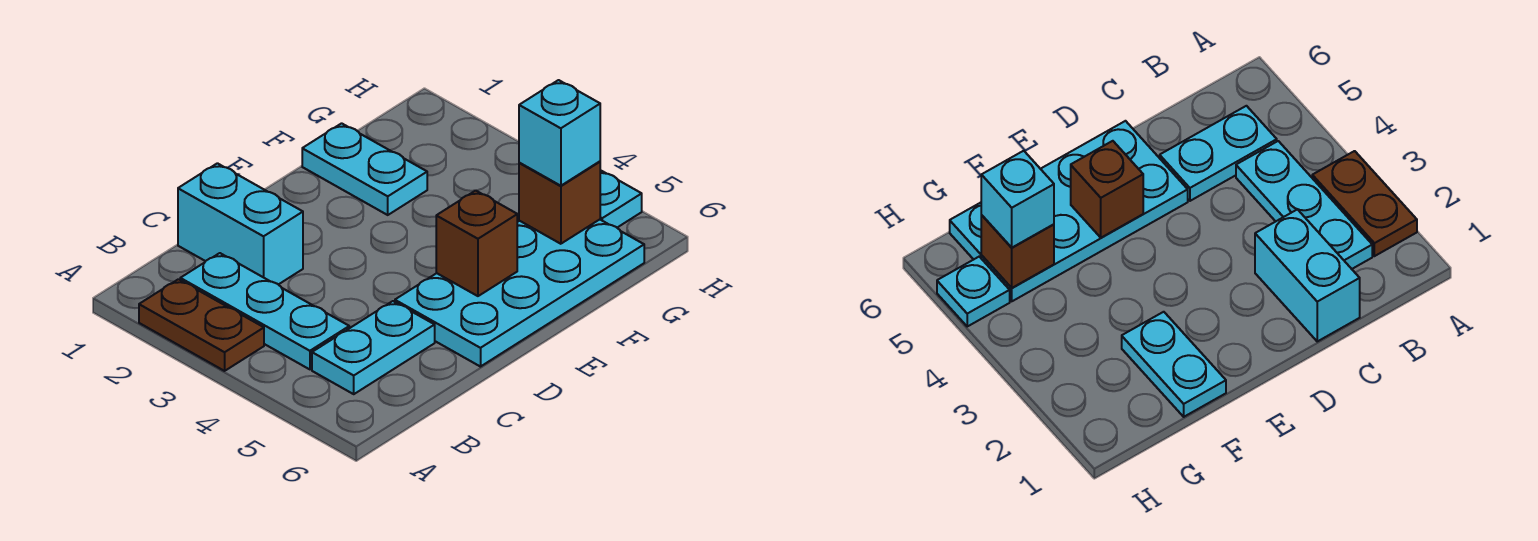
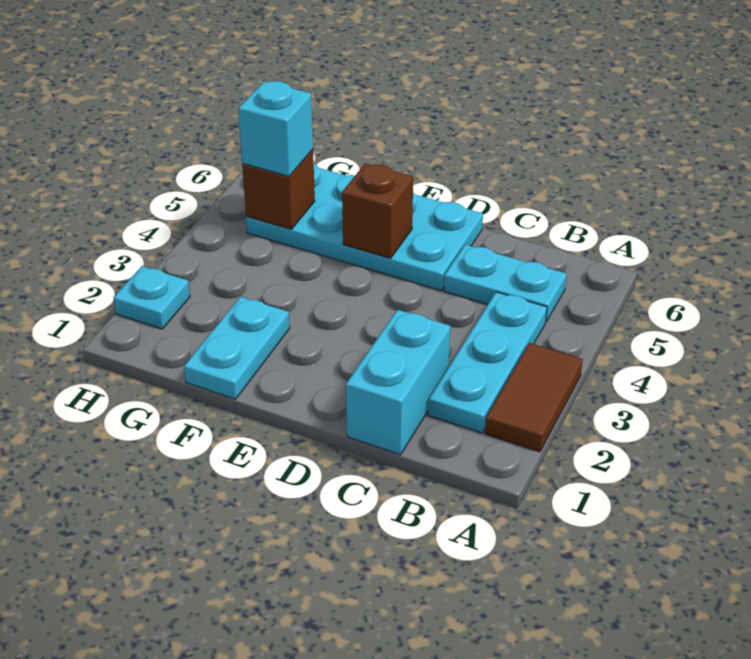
brown 1x2 plate [139,279,264,371] -> brown 1x2 tile [485,343,583,452]
cyan 1x1 plate [600,170,642,227] -> cyan 1x1 plate moved to [113,266,190,329]

